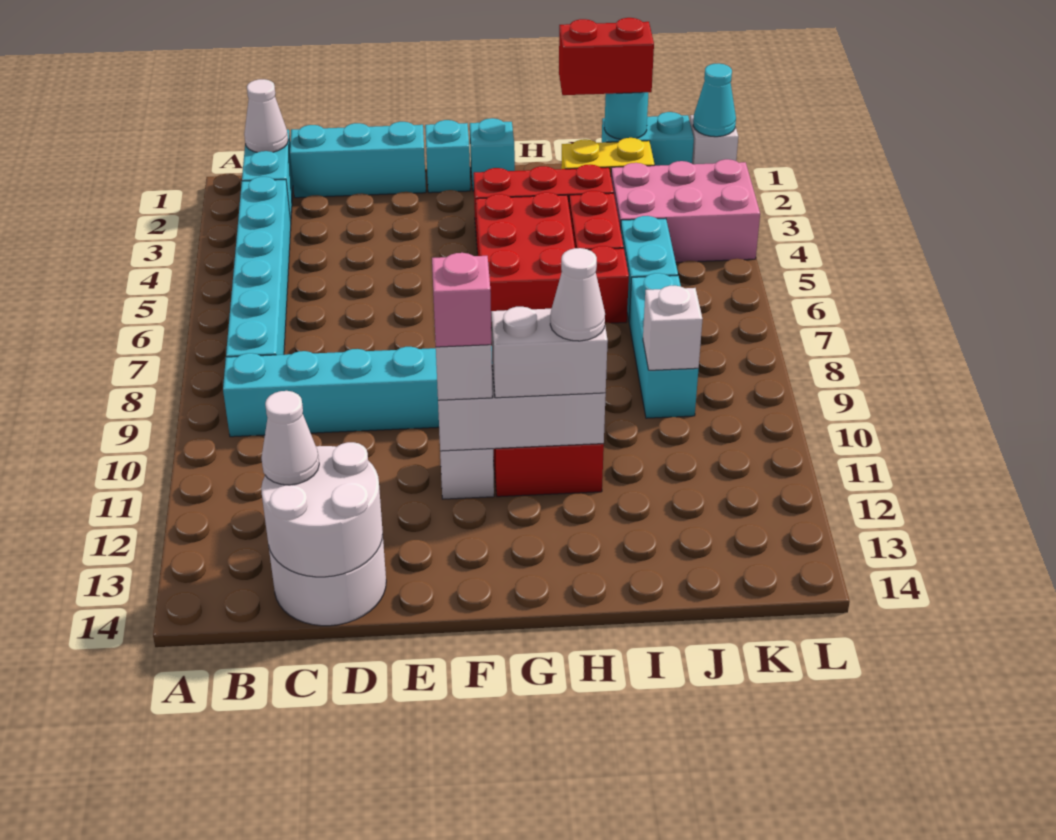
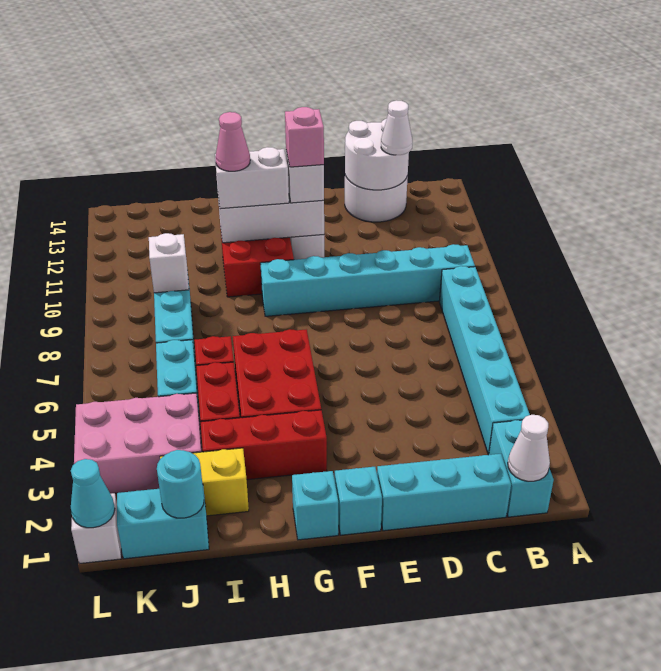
white 1x1 cone [550,248,605,341] -> pink 1x1 cone [215,112,250,171]
red 1x2 brick [559,18,654,95] -> none

